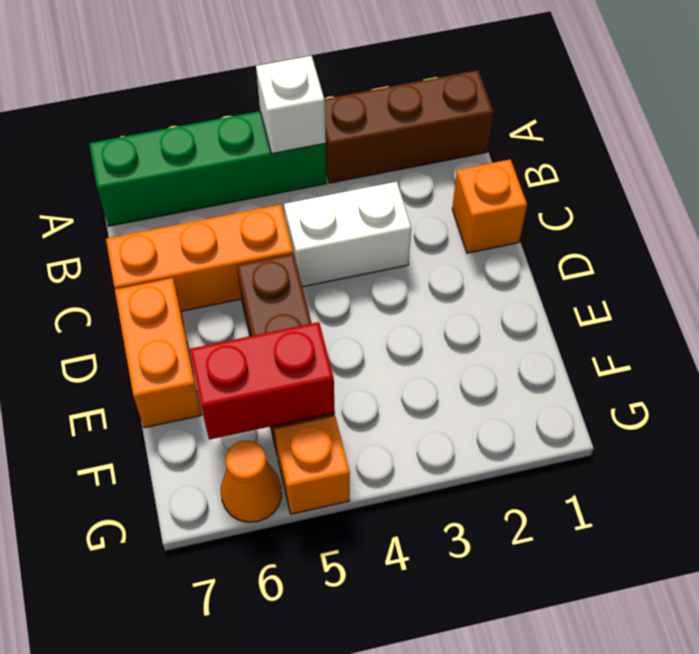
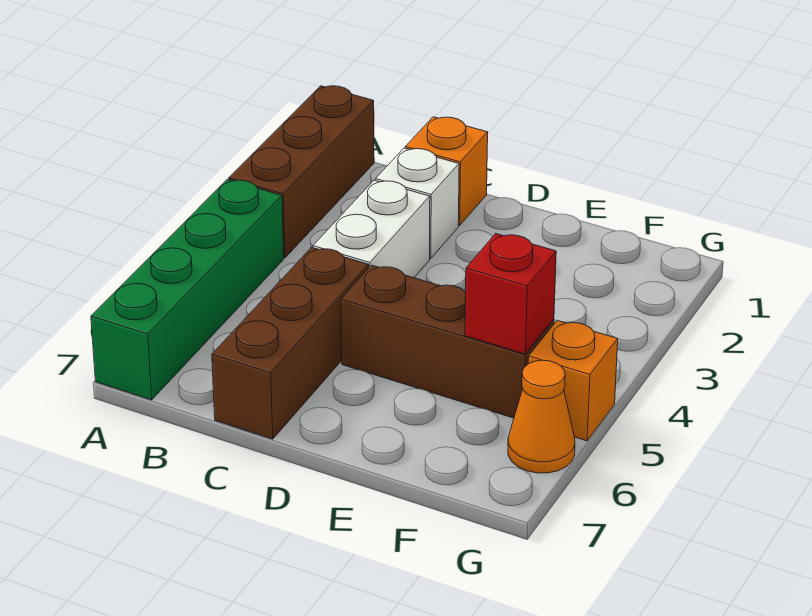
white 1x1 brick [256,56,326,154] -> white 1x1 brick moved to [375,148,459,259]
orange 1x3 brick [106,204,293,311] -> brown 1x3 brick [212,247,369,439]
orange 1x2 brick [115,278,202,428] -> none
red 1x2 brick [190,322,335,440] -> red 1x1 brick [465,233,556,354]

